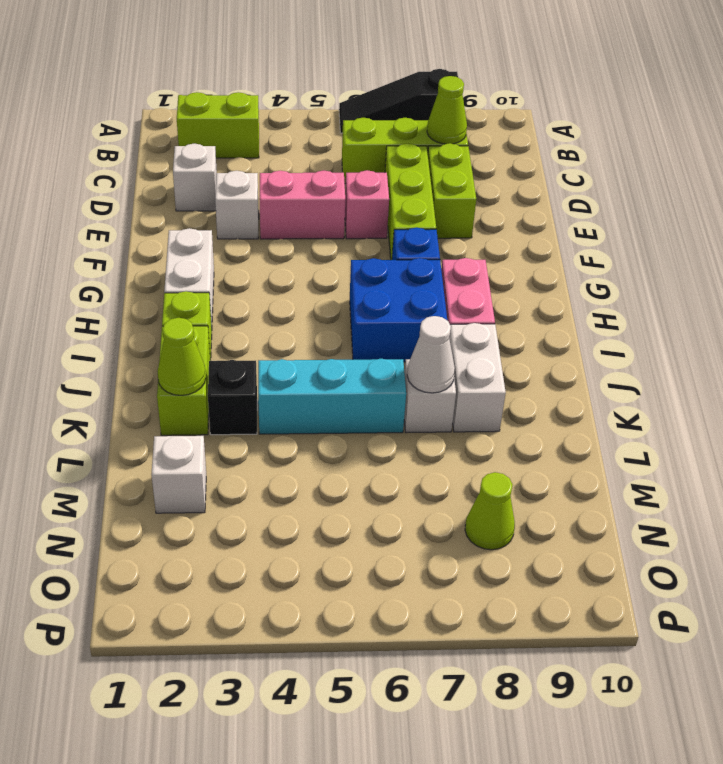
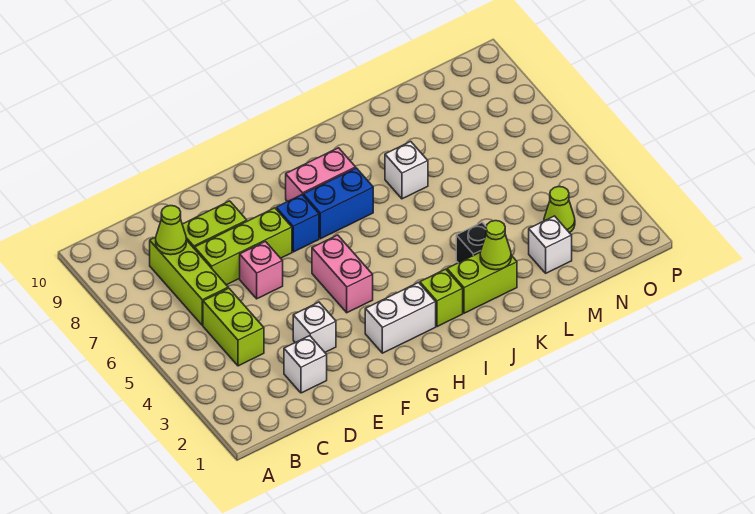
black 1x3 slope [339,69,458,133] -> none
lime 1x2 brick [177,92,259,158] -> lime 1x2 brick moved to [203,288,264,366]
pink 1x2 brick [259,170,345,239] -> pink 1x2 brick moved to [312,235,373,313]
blue 2x2 brick [350,258,447,362] -> blue 1x2 brick [303,168,373,239]
white 1x2 brick [449,323,506,432] -> none
cyan 1x3 brick [258,359,406,434] -> none
white 1x1 cone [407,316,455,393] -> none
lime 1x1 cone [465,472,515,550] -> lime 1x1 cone moved to [544,187,575,233]

